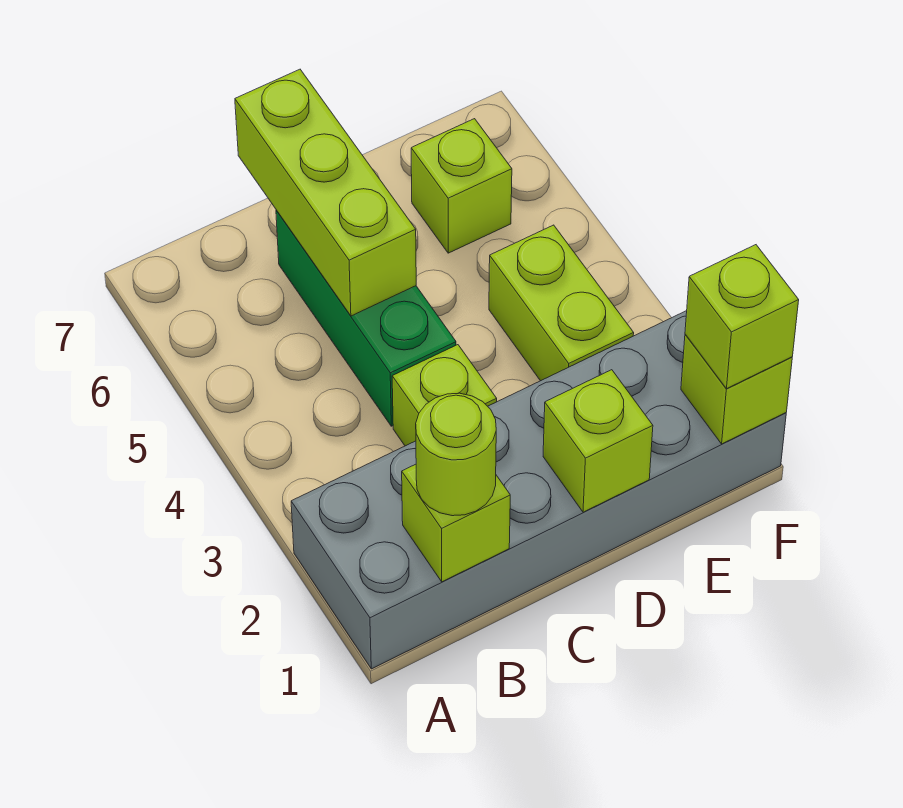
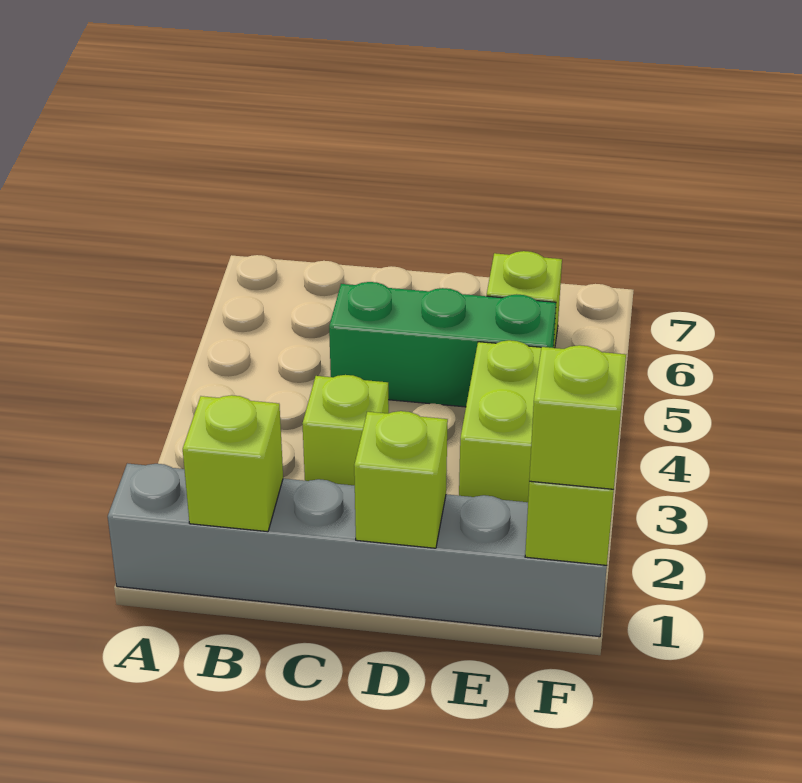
grey 2x6 brick [291,311,786,669] -> grey 1x6 brick [108,464,607,637]
lime 1x1 round brick [416,393,496,516] -> none
green 1x3 brick [276,210,456,426] -> green 1x3 brick turned to [329,282,556,407]
lime 1x3 brick [235,69,416,316] -> none

